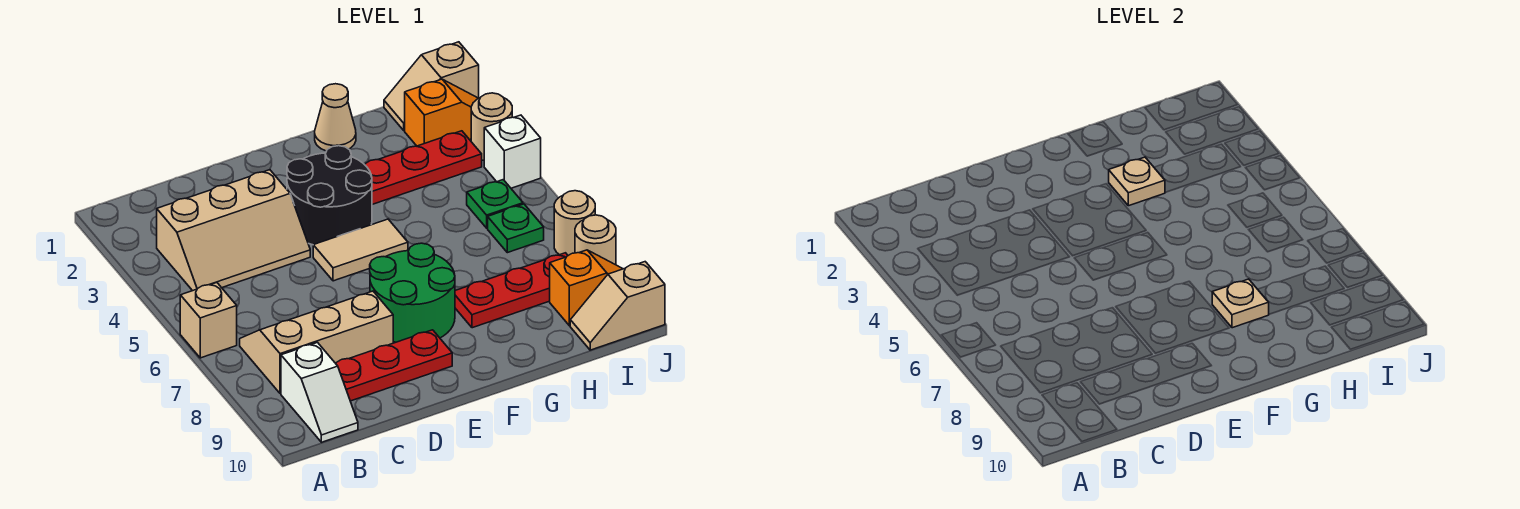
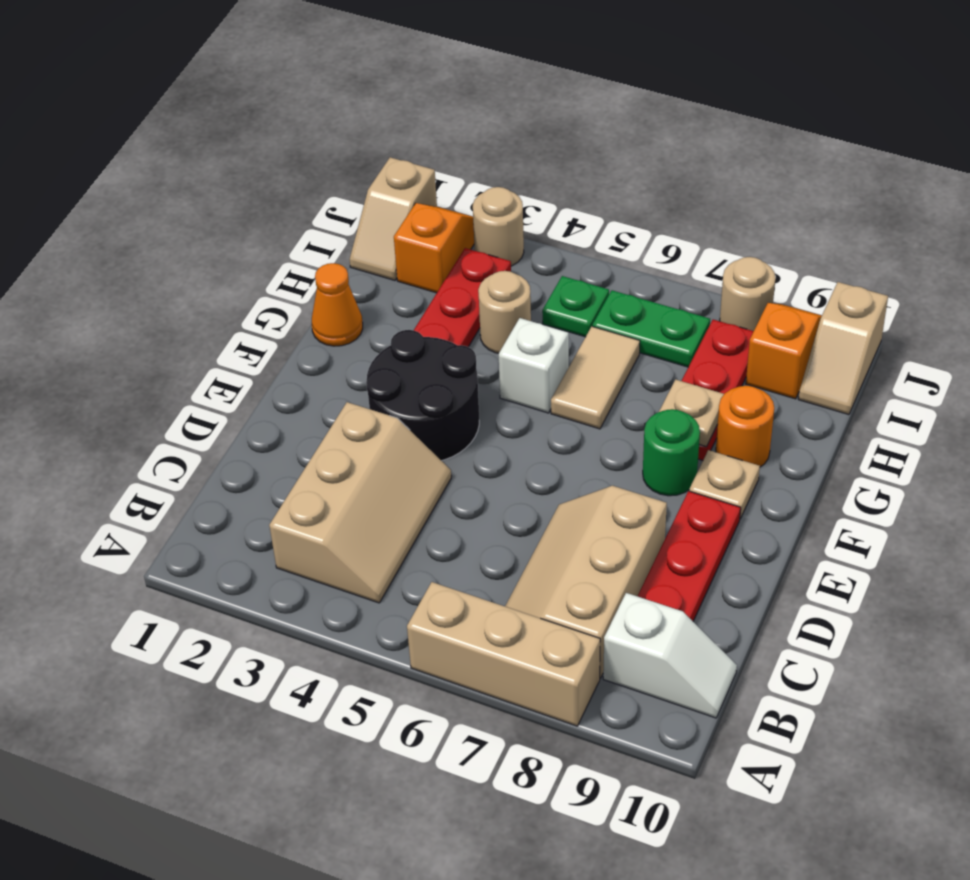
tan 1x1 brick [180,283,237,358] -> tan 1x3 brick [407,582,600,726]
tan 1x2 tile [313,219,408,281] -> tan 1x2 tile moved to [551,326,640,429]
green 2x2 round brick [370,243,455,342] -> green 1x1 round brick [643,409,700,496]
tan 1x1 cone [315,84,356,151] -> orange 1x1 cone [312,263,363,346]
tan 1x1 plate [1109,157,1165,206] -> tan 1x1 plate moved to [689,450,760,519]
none -> orange 1x1 round brick [716,386,774,467]
green 1x1 plate [488,204,544,253] -> green 1x2 plate [593,290,710,367]
white 1x1 brick [484,115,541,188] -> white 1x1 brick moved to [499,318,569,413]
tan 1x1 round brick [554,191,595,255] -> tan 1x1 round brick moved to [478,271,531,353]

